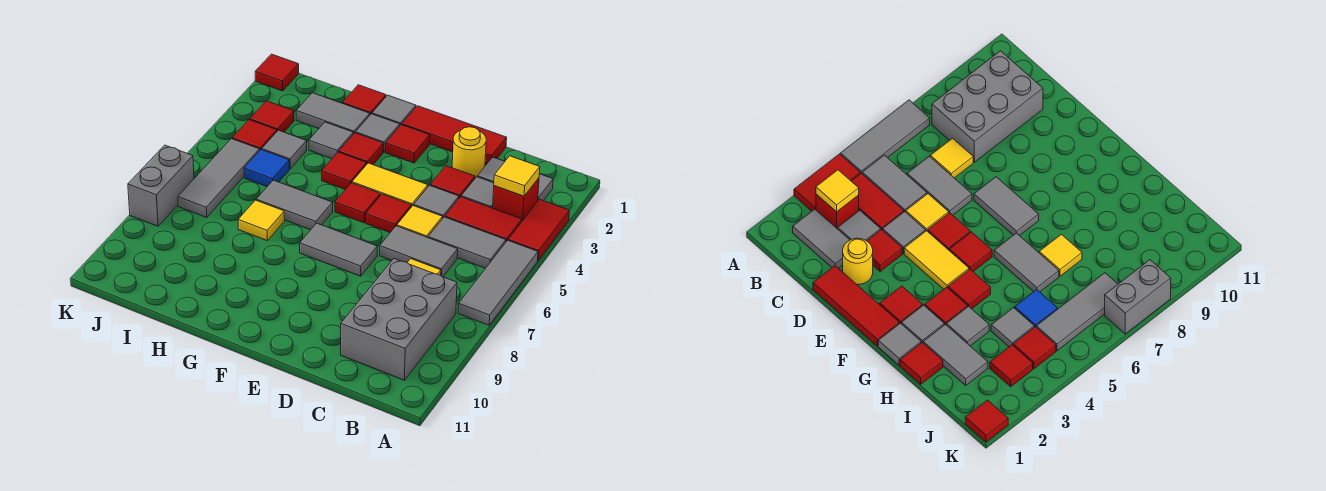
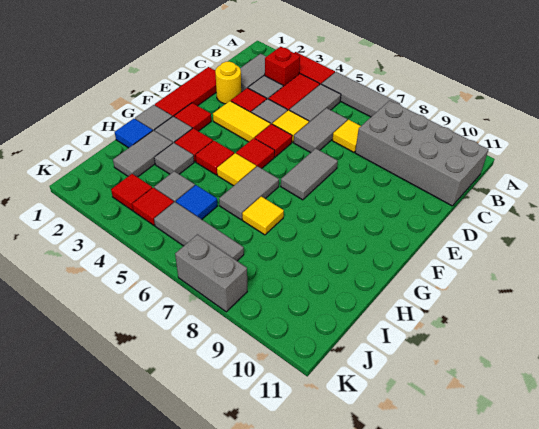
yellow 1x1 tile [494,156,540,196] -> yellow 1x1 tile moved to [217,153,256,186]
grey 2x3 brick [341,259,457,380] -> grey 2x4 brick [355,100,489,206]
yellow 1x2 tile [352,163,428,207] -> yellow 1x2 tile turned to [213,101,270,142]
red 1x1 tile [342,85,386,115] -> blue 1x1 tile [115,119,153,148]
red 1x1 tile [255,54,299,91] -> none

